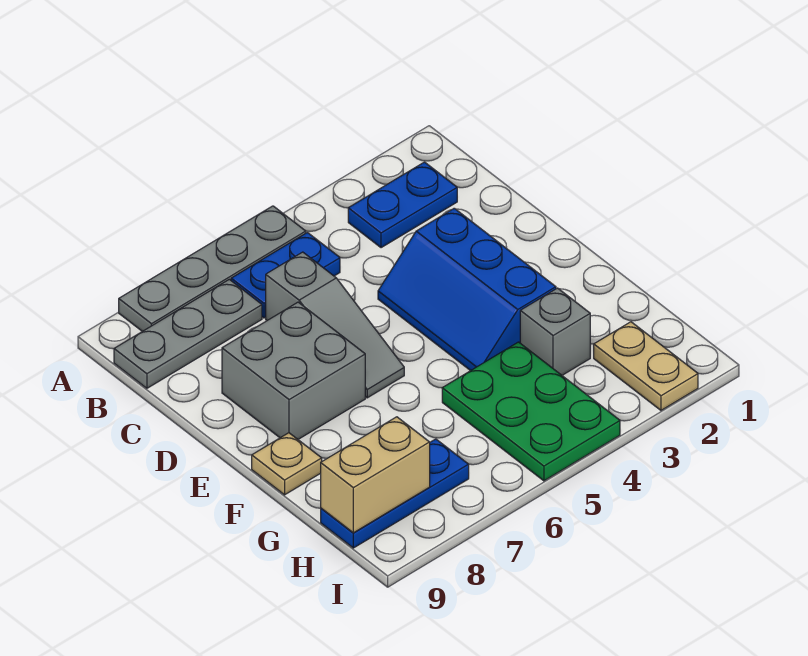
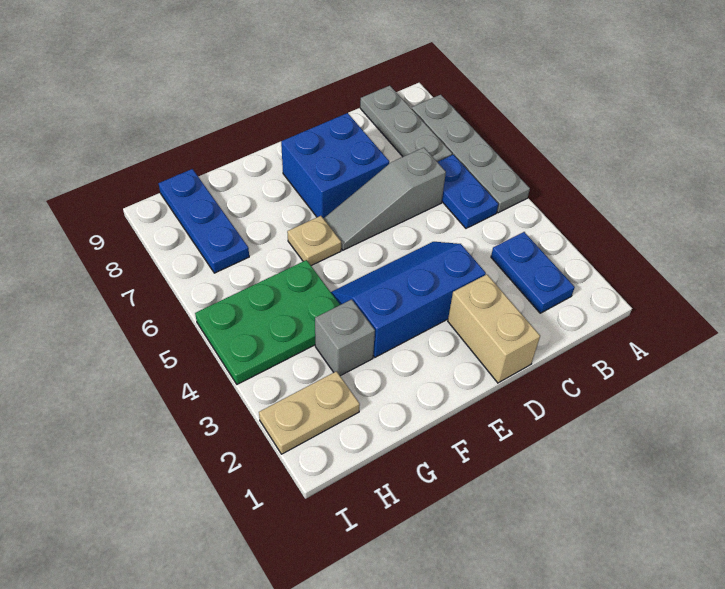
grey 2x2 brick [222,302,365,439] -> blue 2x2 brick [281,113,389,218]
tan 1x1 plate [252,433,322,495] -> tan 1x1 plate moved to [287,216,341,266]
tan 1x2 brick [321,417,430,533] -> tan 1x2 brick moved to [448,274,540,383]

